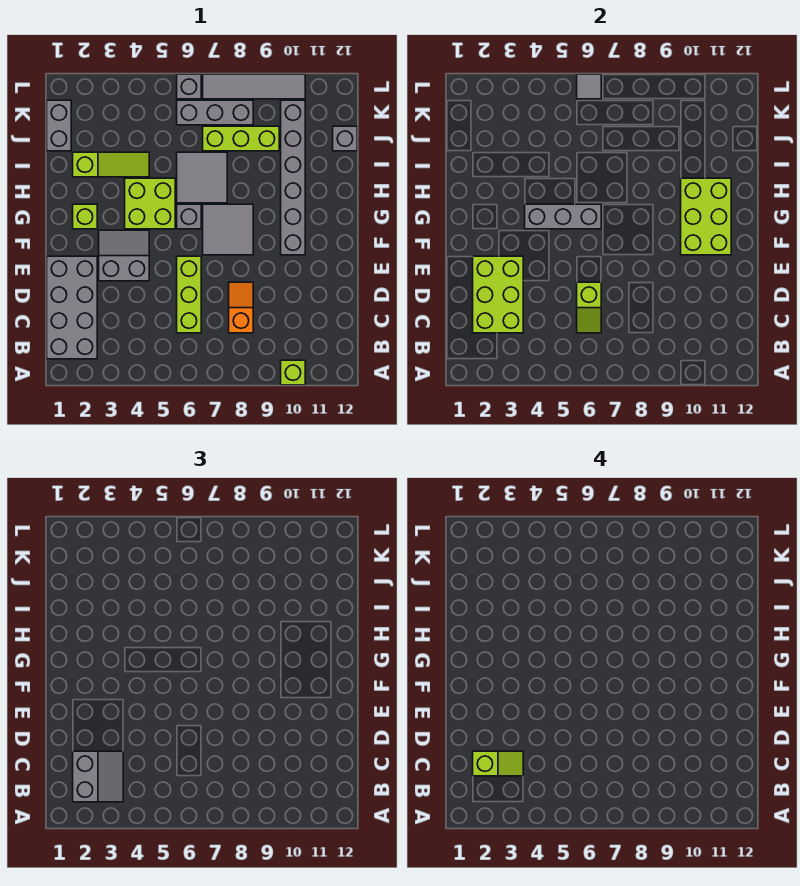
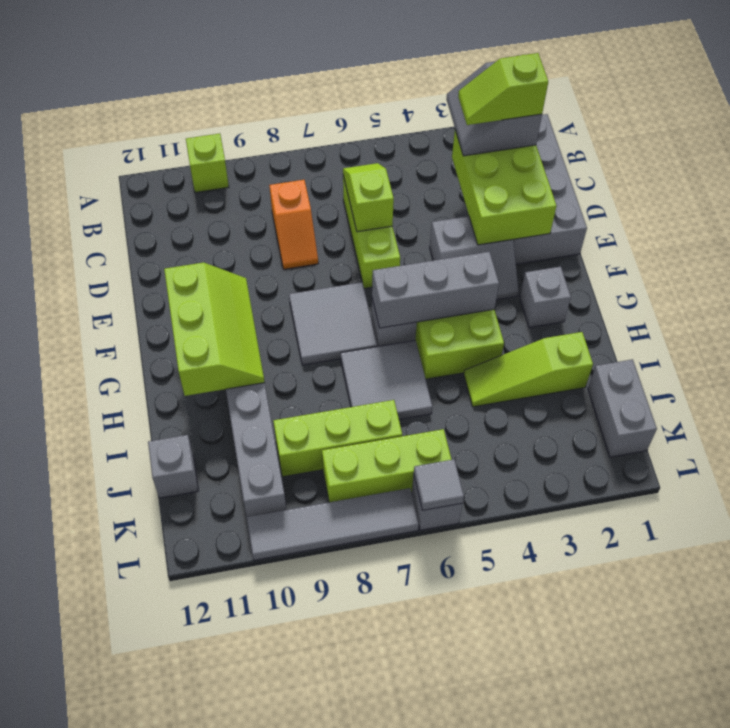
lime 2x3 brick [681,178,731,255] -> lime 2x3 slope [164,263,265,396]
lime 1x1 brick [73,204,97,229] -> grey 1x1 brick [520,267,571,327]
grey 1x3 brick [177,100,253,125] -> lime 1x3 brick [322,429,452,502]

